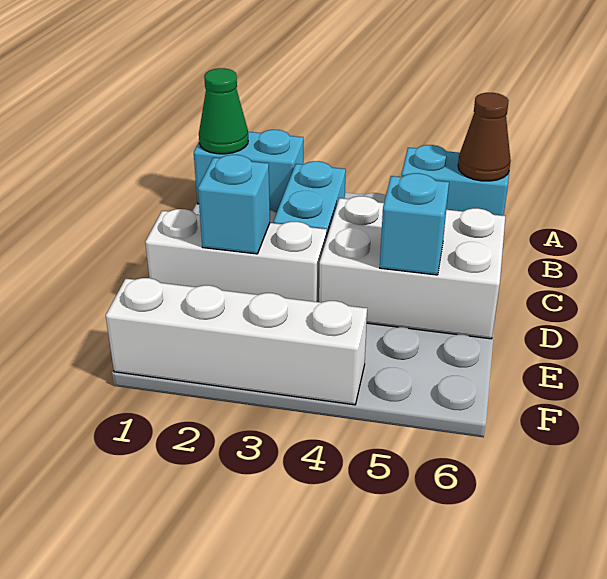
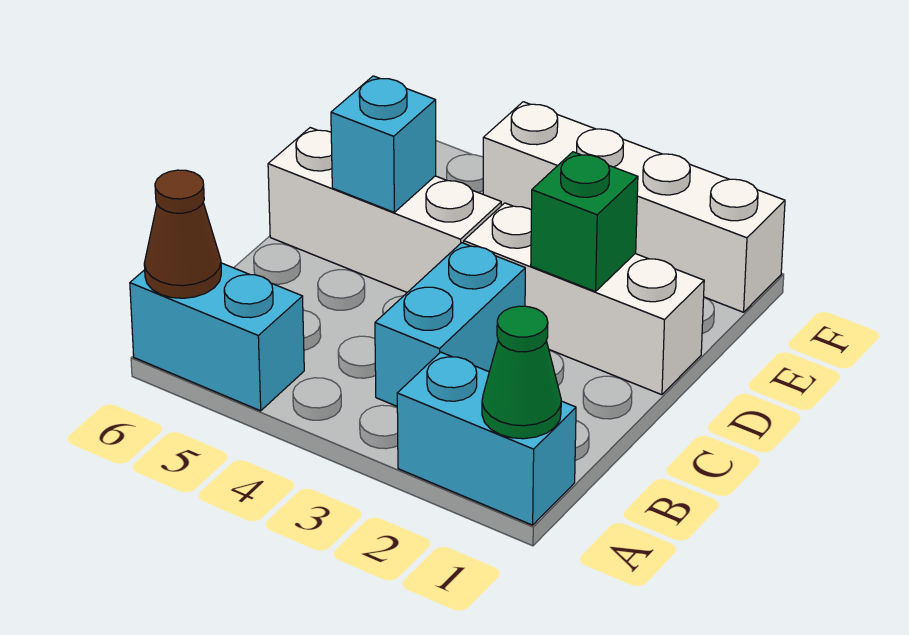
white 2x3 brick [319,196,505,339] -> white 1x3 brick [268,128,501,292]
cyan 1x1 brick [198,155,270,254] -> green 1x1 brick [531,152,638,292]

